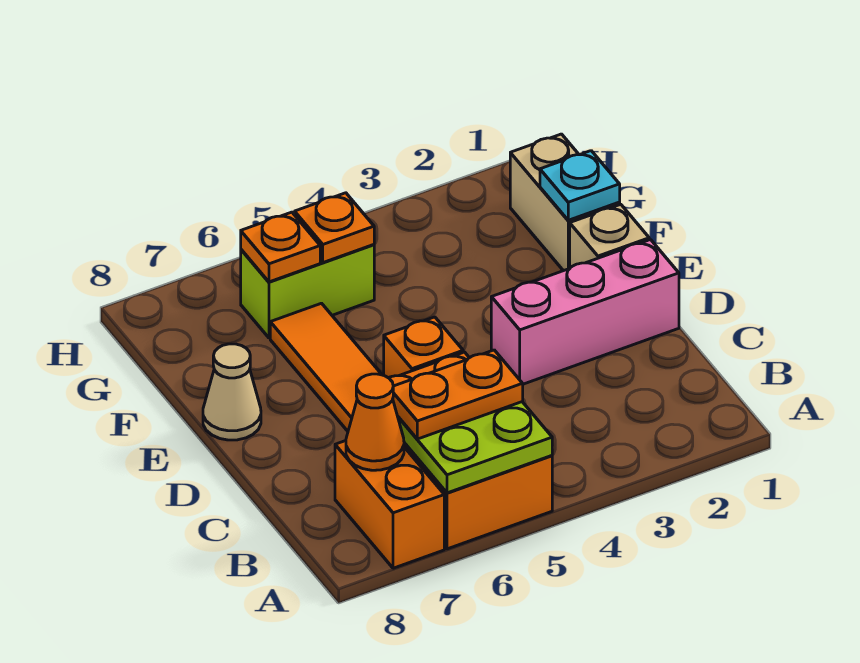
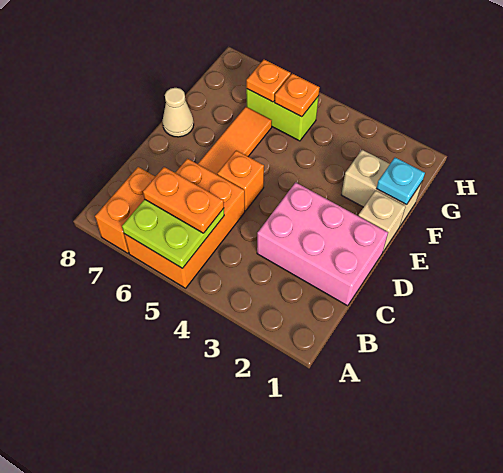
orange 1x1 cone [346,374,404,470] -> none
pink 1x3 brick [491,240,679,384] -> pink 2x3 brick [257,182,388,306]
tan 1x2 brick [510,134,620,271] -> tan 1x2 brick turned to [341,150,422,226]

